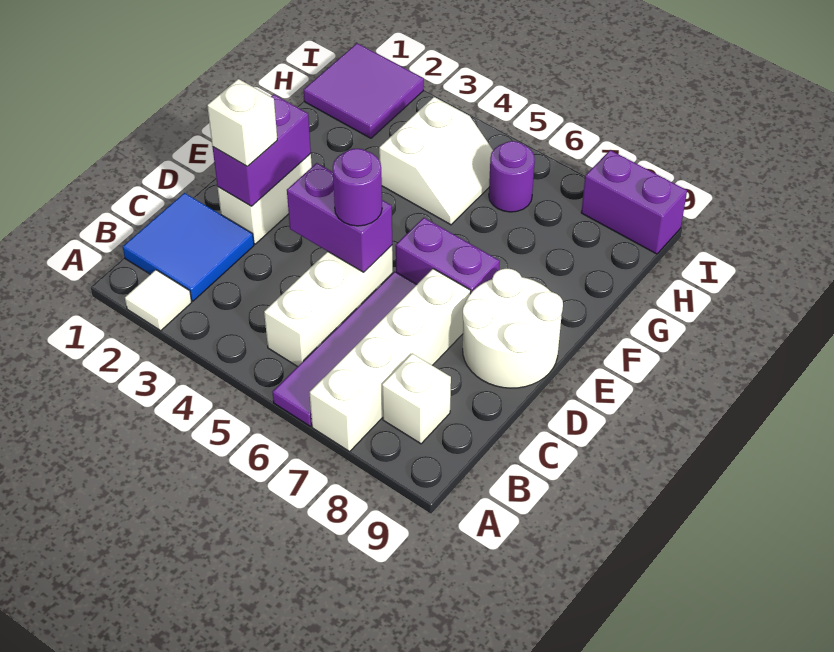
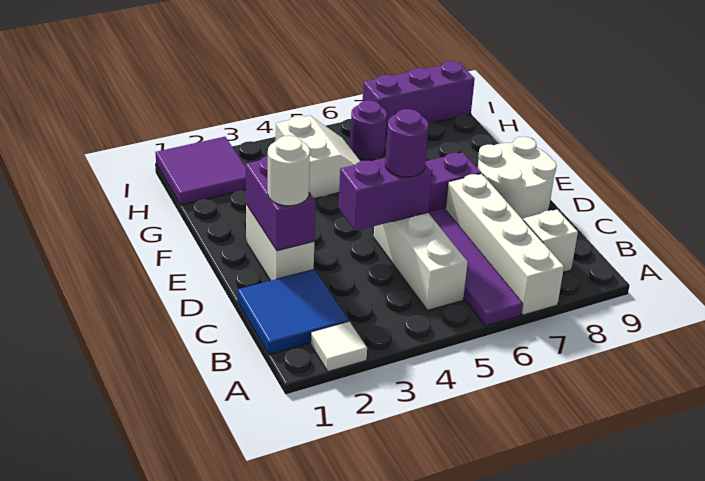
white 1x1 brick [207,79,277,167] -> white 1x1 round brick [268,136,310,206]
purple 1x2 brick [581,150,687,254] -> purple 1x3 brick [363,61,475,134]

